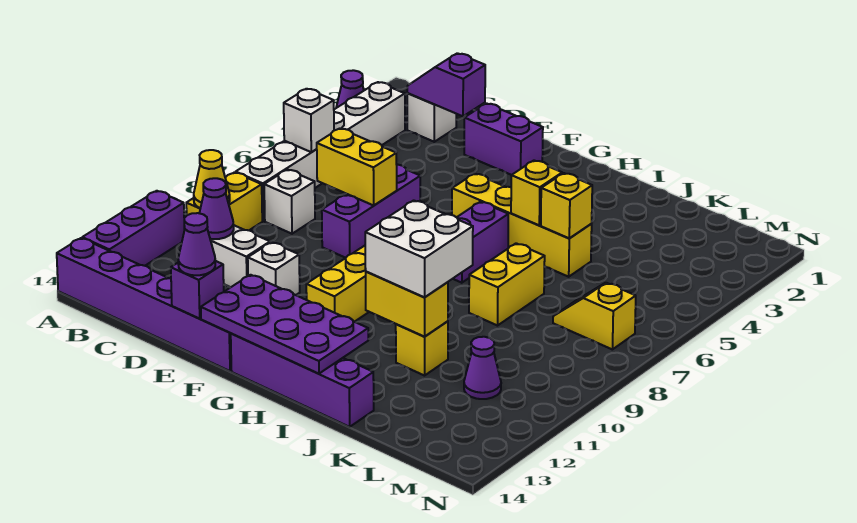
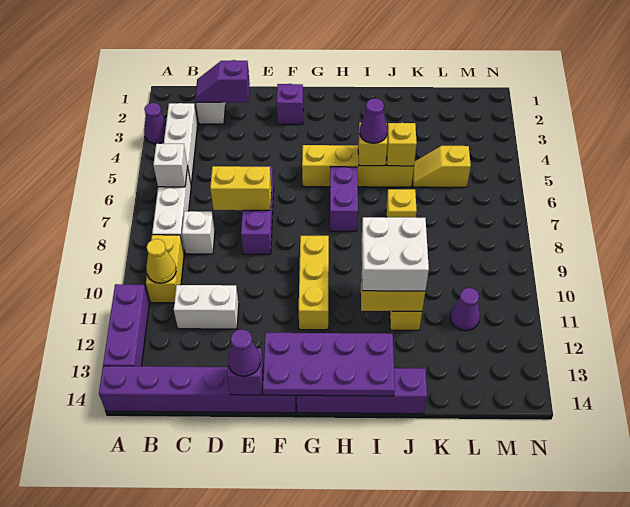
purple 1x1 cone [200,178,234,239] -> purple 1x1 cone moved to [360,98,387,143]
purple 1x2 brick [464,103,543,175] -> purple 1x1 brick [277,84,303,125]
white 1x1 brick [248,242,300,295] -> none
yellow 1x2 brick [469,243,545,326] -> yellow 1x1 brick [386,189,417,217]
yellow 1x2 slope [553,283,636,349] -> yellow 1x2 slope moved to [412,146,471,187]

